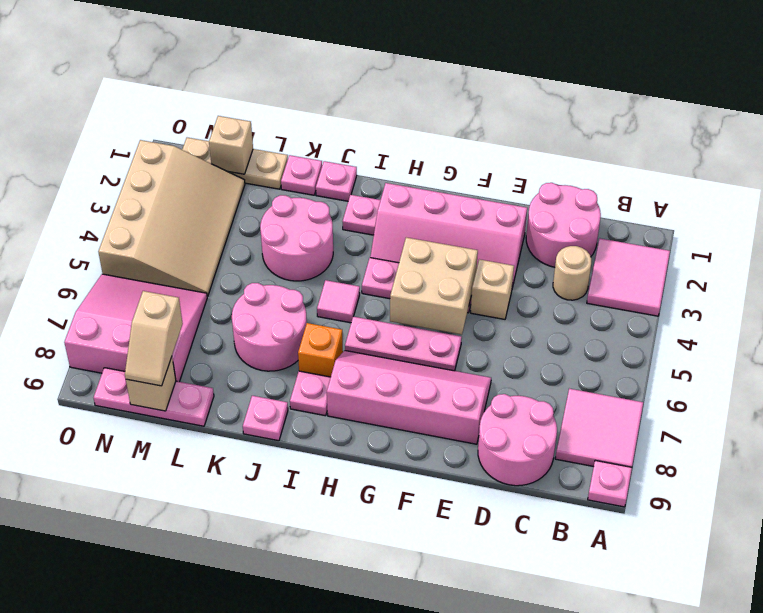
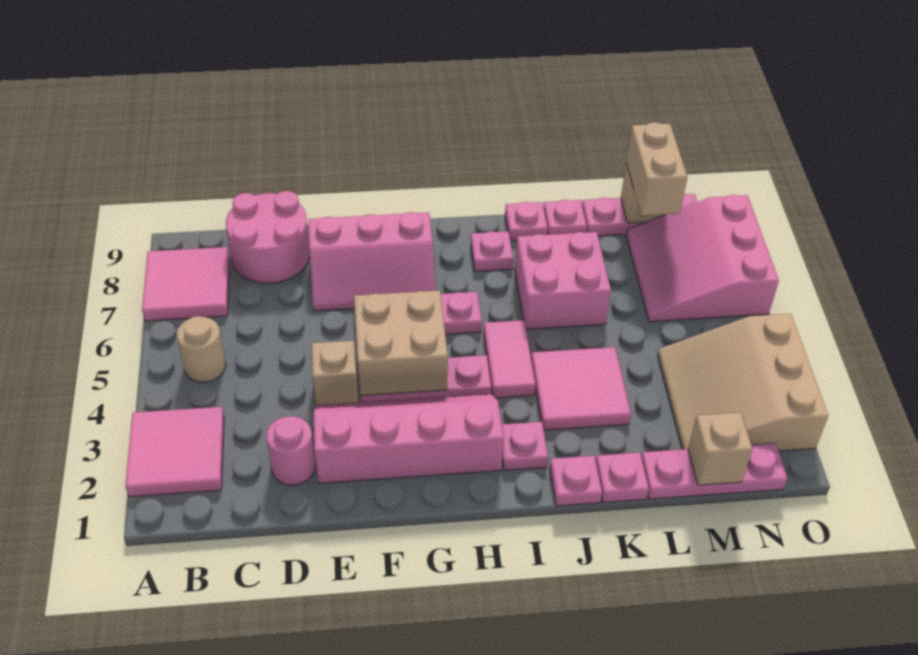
pink 1x1 plate [588,461,632,507] -> pink 1x1 plate moved to [544,200,587,235]
pink 2x2 round brick [526,183,601,267] -> pink 1x1 round brick [266,416,316,485]
tan 1x1 round brick [553,246,591,300] -> tan 1x1 round brick moved to [176,316,226,382]
pink 2x4 slope [327,351,491,444] -> pink 2x3 slope [309,212,435,311]
pink 1x1 tile [317,280,360,323] -> pink 1x2 tile [484,320,535,398]
orange 1x1 brick [298,323,343,377] -> none
pink 2x2 round brick [260,195,333,281] -> pink 2x2 tile [531,347,631,430]
pink 2x2 round brick [232,283,307,371] -> pink 2x2 brick [515,232,611,329]
tan 1x3 plate [182,138,288,189] -> pink 1x3 plate [641,443,787,499]
tan 3x4 slope [98,140,245,296] -> tan 3x3 slope [658,314,828,451]
pink 3x3 slope [64,274,207,382] -> pink 3x3 slope turned to [626,195,779,322]
tan 1x2 slope [125,291,183,386] -> tan 1x2 brick [626,122,687,216]

